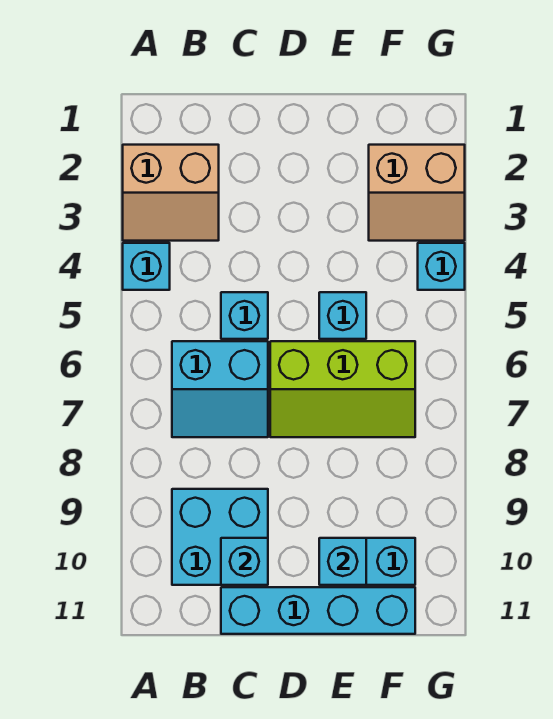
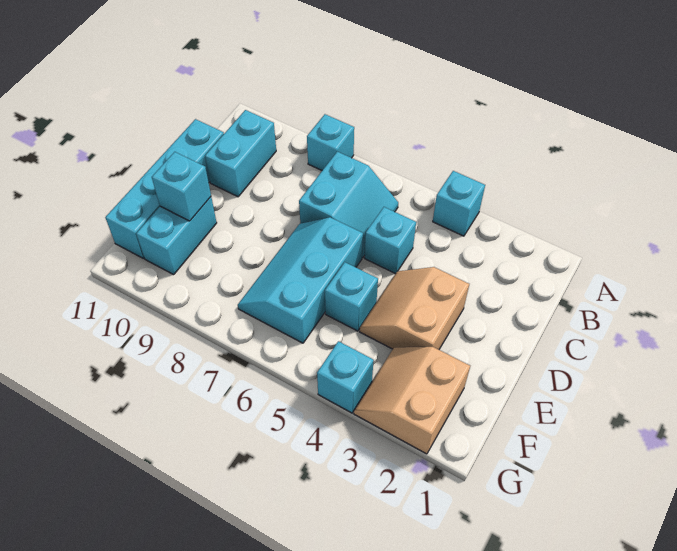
tan 2x2 slope [123,145,219,241] -> tan 2x2 slope moved to [360,267,469,350]
cyan 2x2 slope [172,341,268,437] -> cyan 2x2 slope turned to [299,152,398,258]
cyan 2x2 brick [172,489,268,585] -> cyan 1x2 brick [205,110,276,197]
cyan 1x1 brick [221,538,268,585] -> cyan 1x1 brick moved to [307,114,354,170]
lime 2x3 slope [270,341,415,437] -> cyan 2x3 slope [238,217,363,343]

